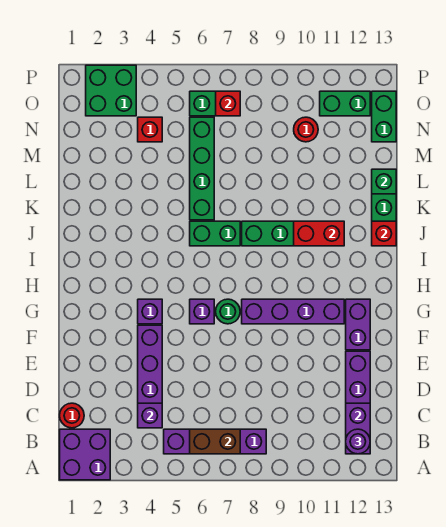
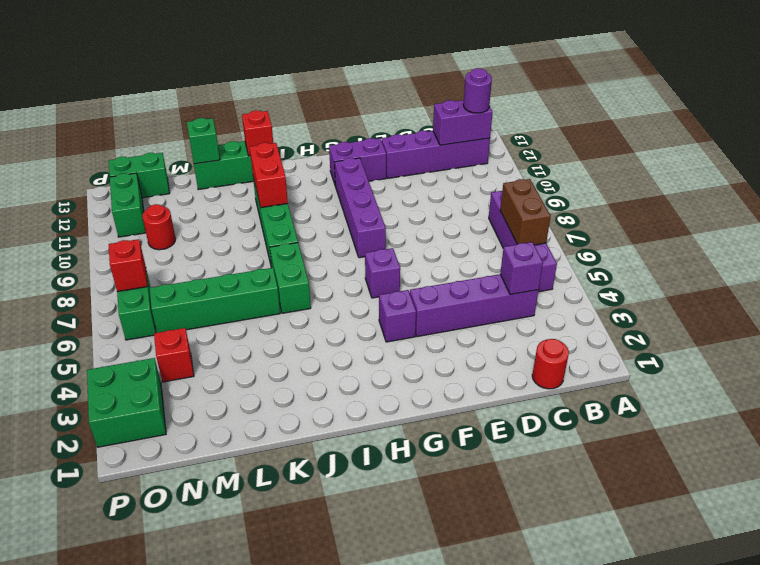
purple 2x2 brick [60,429,110,480] -> none
green 1x1 round brick [216,299,240,324] -> none

